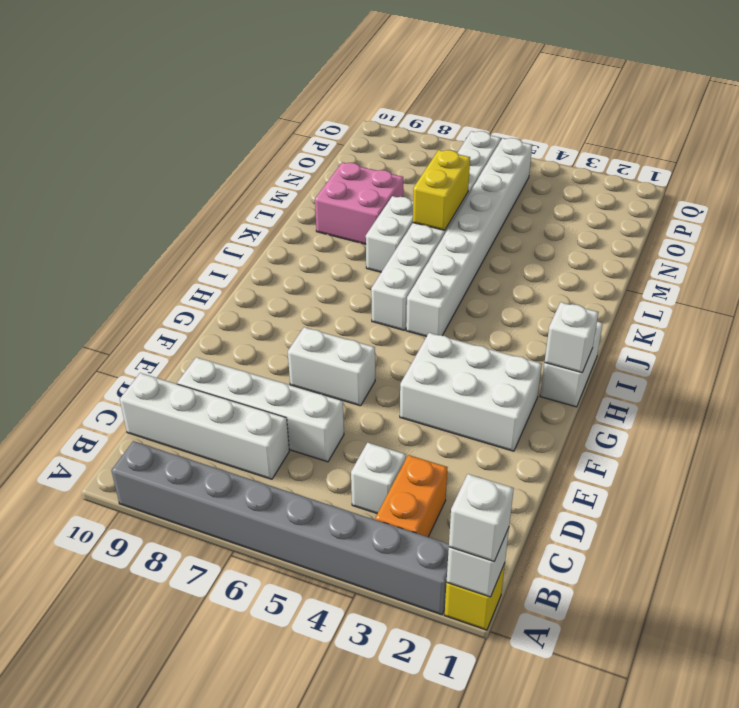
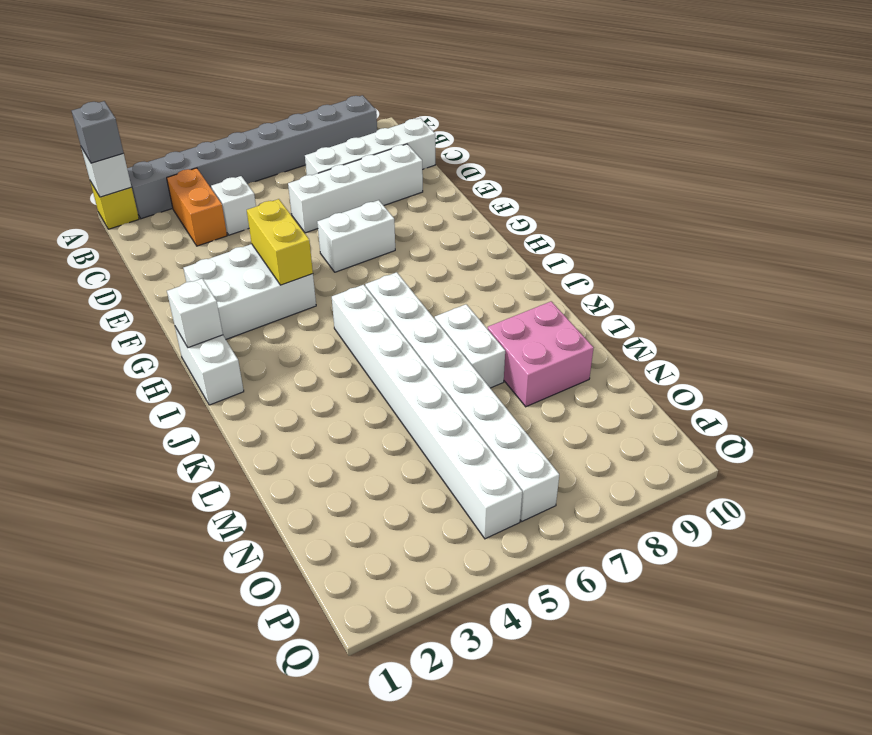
white 1x1 brick [449,474,514,561] -> grey 1x1 brick [72,101,123,163]
yellow 1x2 brick [413,150,470,230] -> yellow 1x2 brick moved to [247,199,313,285]

